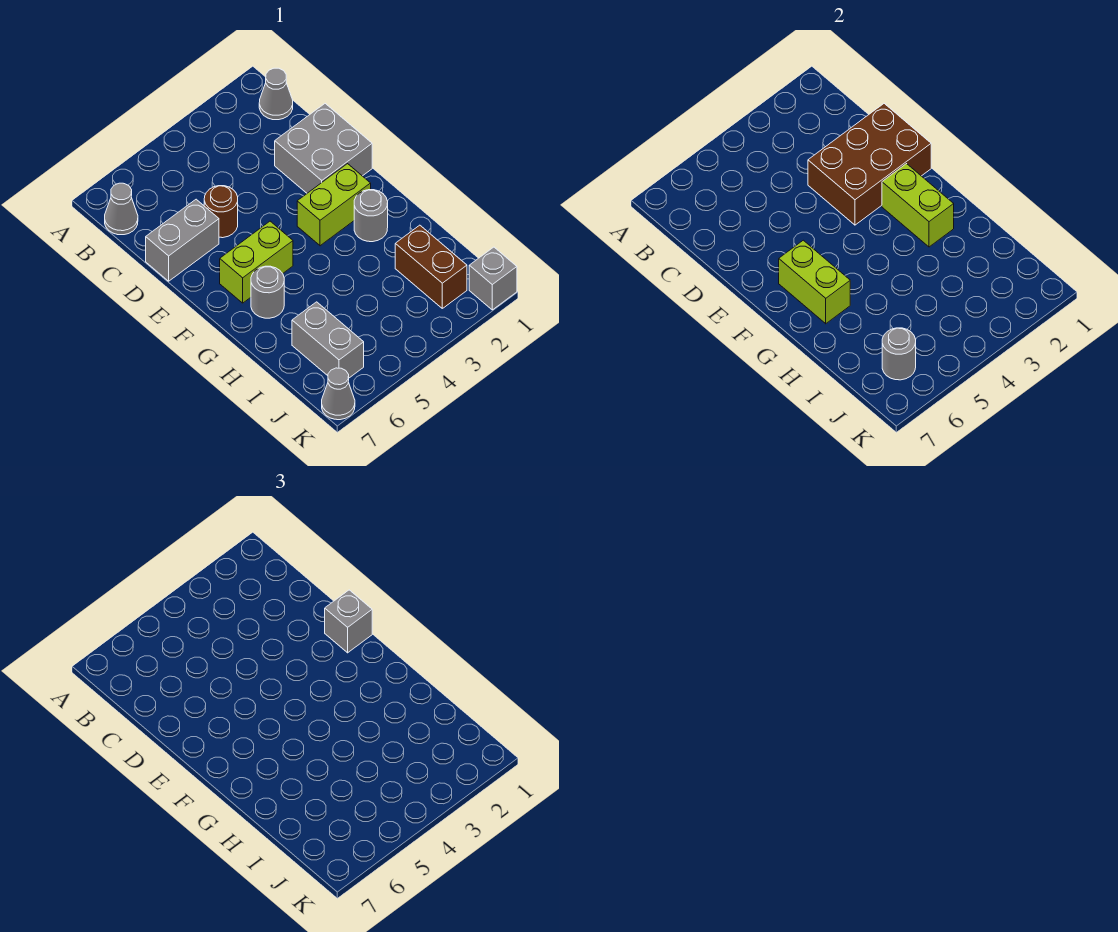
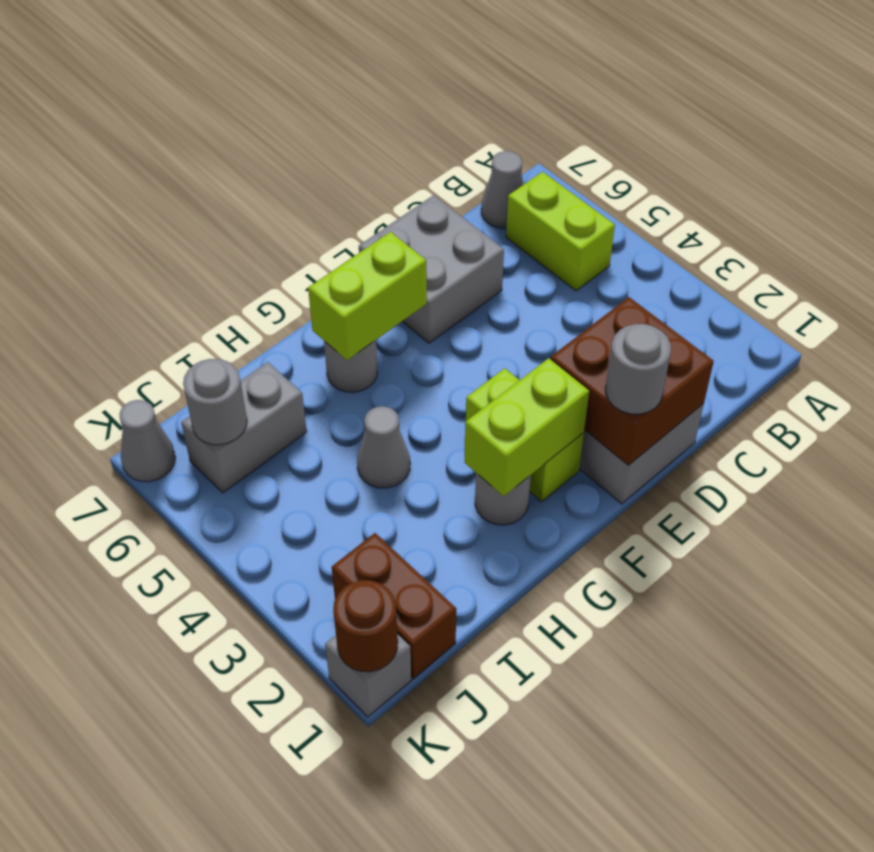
grey 1x1 cone [259,68,293,120] -> grey 1x1 cone moved to [357,406,410,488]
brown 2x3 brick [808,104,931,225] -> brown 2x2 brick [550,297,714,465]
brown 1x1 round brick [204,186,238,238] -> brown 1x1 round brick moved to [333,580,398,672]
grey 1x2 brick [146,199,219,281] -> grey 2x2 brick [359,195,504,343]
grey 1x1 brick [325,590,372,653] -> grey 1x1 round brick [606,324,671,414]
lime 1x2 brick [220,221,293,303] -> lime 1x2 brick moved to [506,172,615,291]
brown 1x2 brick [395,225,467,308] -> brown 1x2 brick turned to [332,533,456,679]

